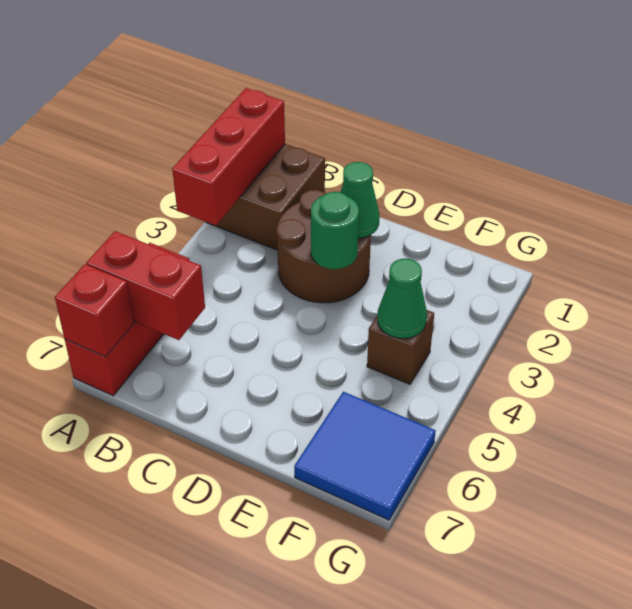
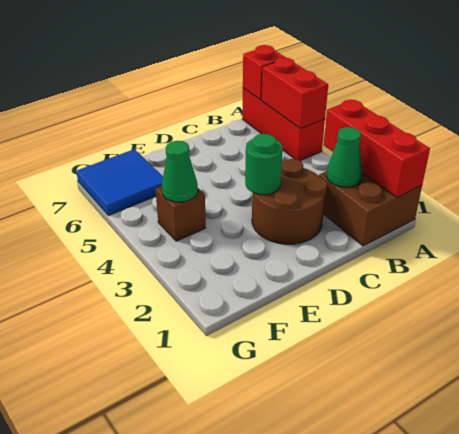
red 1x2 brick [86,231,205,340] -> red 1x2 brick turned to [261,58,328,128]
green 1x1 cone [340,162,380,238] -> green 1x1 cone moved to [327,127,362,187]

